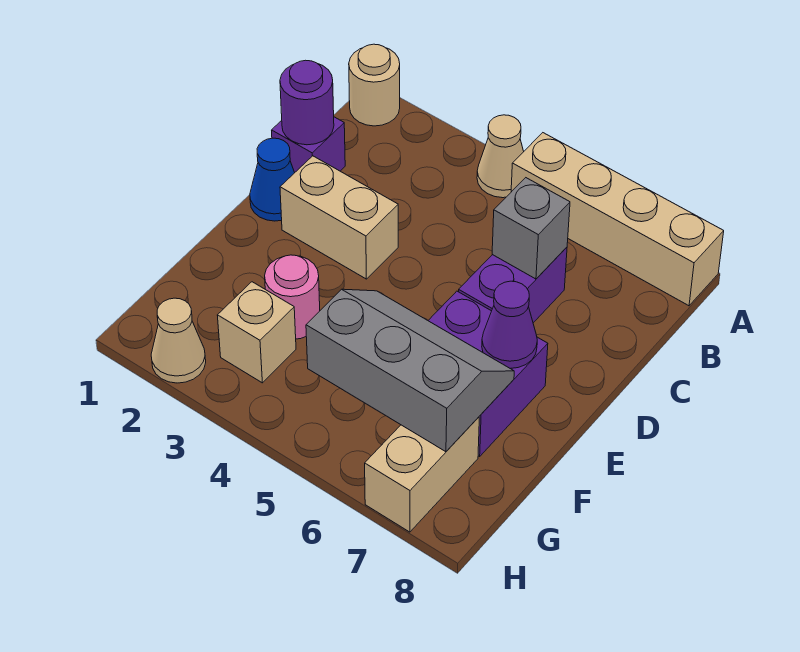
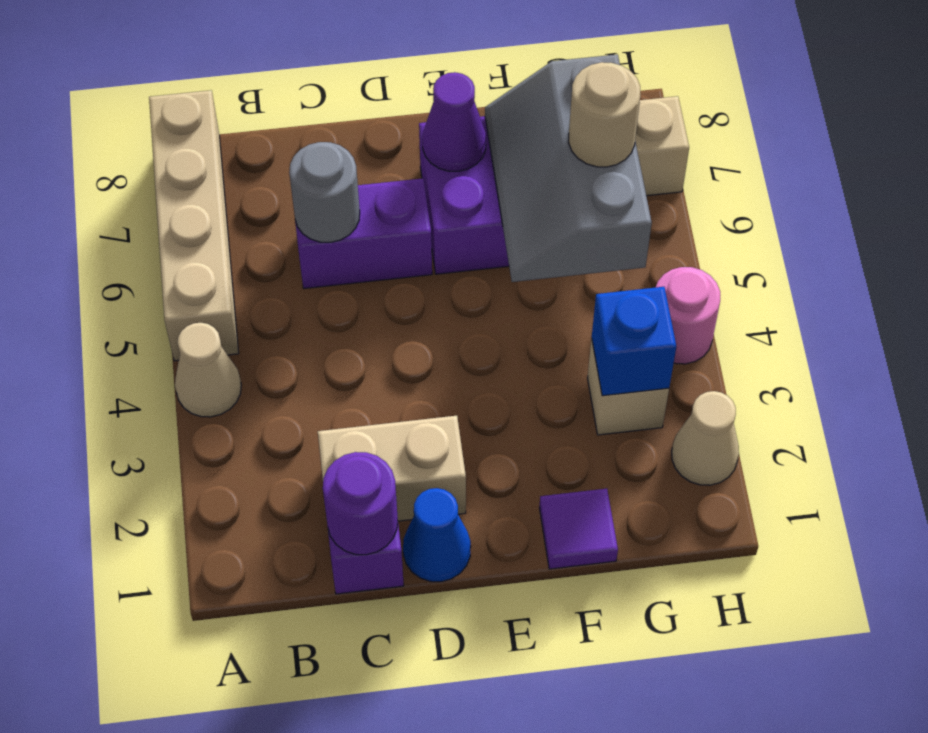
tan 1x1 round brick [349,44,400,126] -> tan 1x1 round brick moved to [569,62,640,167]
grey 1x1 brick [492,178,570,279] -> grey 1x1 round brick [289,142,360,242]
tan 1x2 brick [280,156,398,279] -> tan 1x2 brick turned to [318,416,466,521]
none -> purple 1x1 tile [539,489,618,569]
pink 1x1 round brick [265,255,320,339] -> pink 1x1 round brick moved to [656,267,720,364]
none -> blue 1x1 brick [592,287,676,396]

